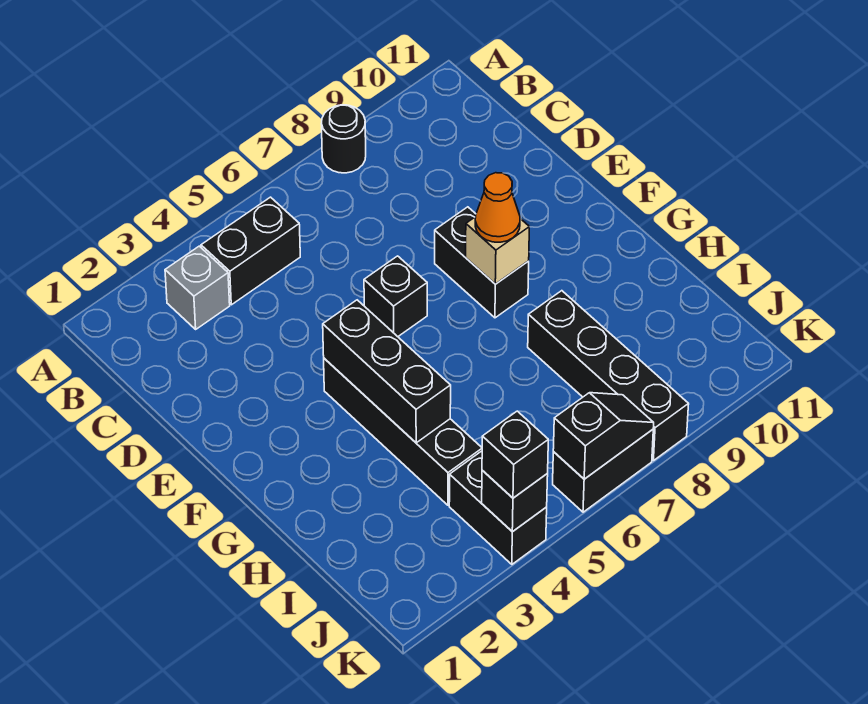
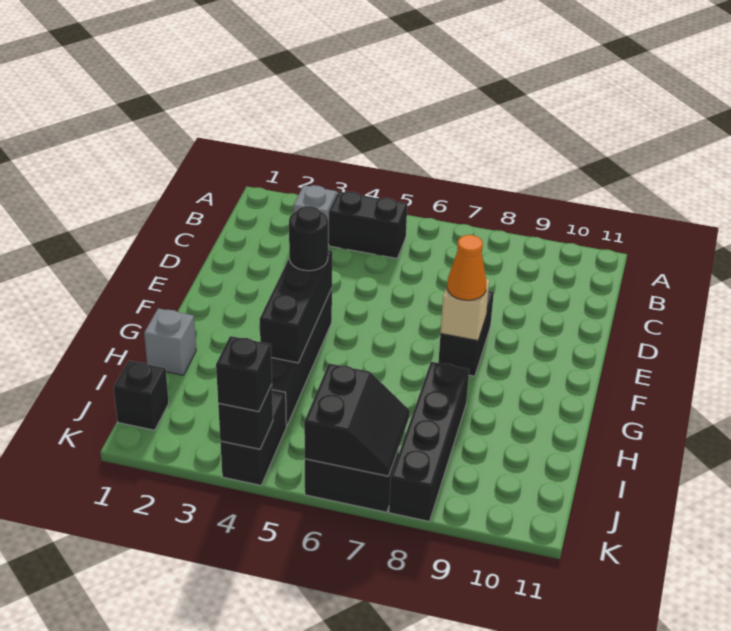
black 1x1 round brick [321,105,366,173] -> black 1x1 round brick moved to [289,206,328,271]
black 1x1 brick [364,256,427,337] -> black 1x1 brick moved to [113,361,169,430]
none -> grey 1x1 brick [144,308,196,375]
black 1x2 slope [553,393,654,479] -> black 2x2 slope [304,364,410,476]

